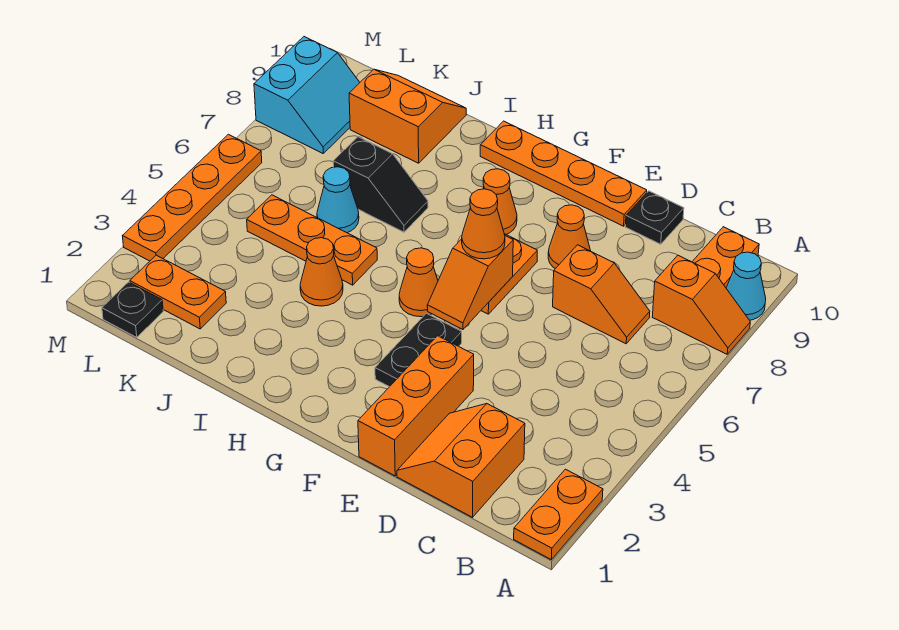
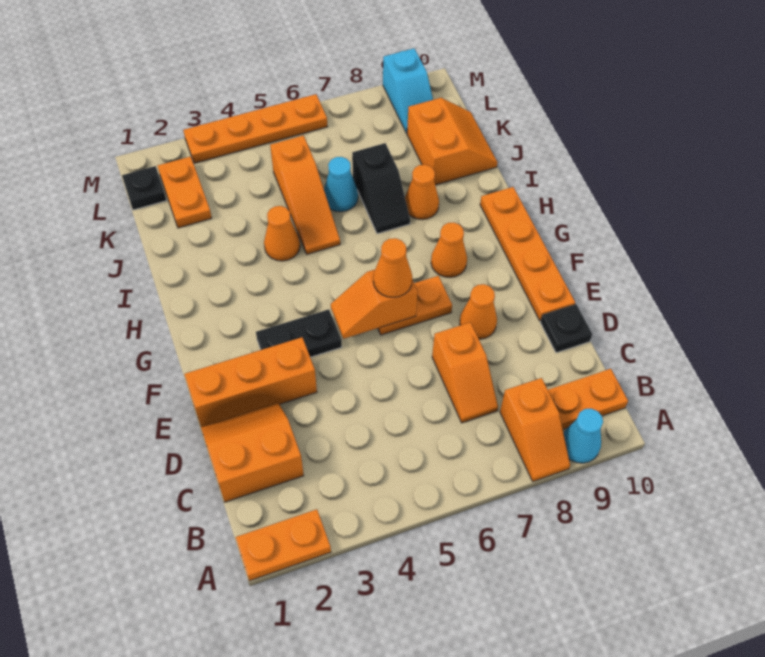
orange 1x1 cone [399,248,438,317] -> orange 1x1 cone moved to [405,165,439,220]
orange 1x3 plate [247,195,377,285] -> orange 1x3 slope [270,136,340,254]
cyan 2x2 slope [254,37,360,153] -> cyan 1x2 slope [383,48,433,133]

